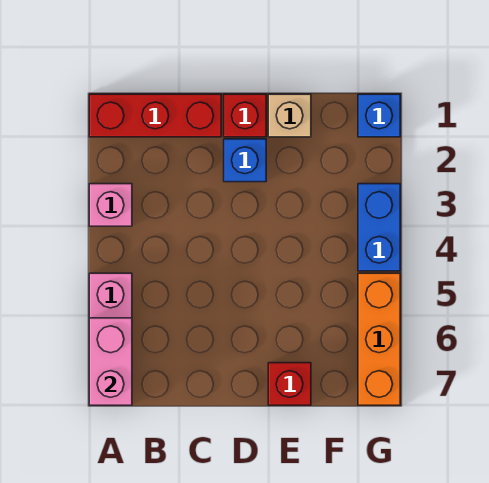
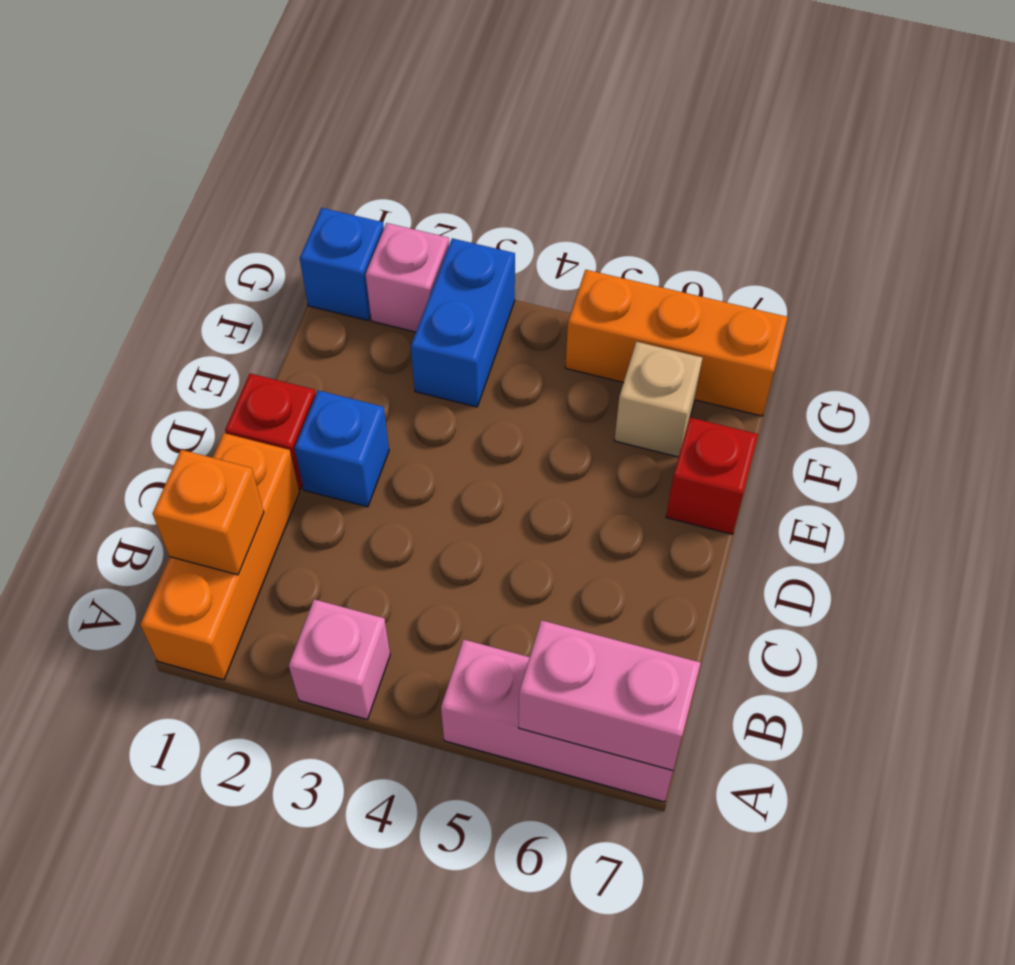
red 1x3 brick [89,94,221,137] -> orange 1x3 brick [140,433,299,680]
none -> orange 1x1 brick [153,450,264,575]
tan 1x1 brick [268,94,311,137] -> tan 1x1 brick moved to [614,342,702,457]
none -> pink 1x1 brick [366,223,449,332]
blue 1x2 brick [358,184,400,271] -> blue 1x2 brick turned to [411,238,515,407]

